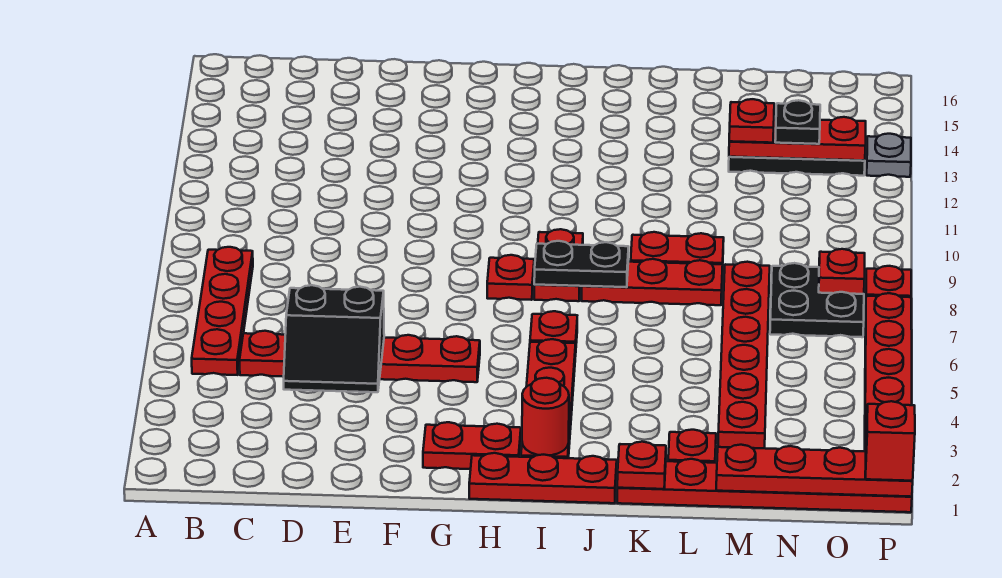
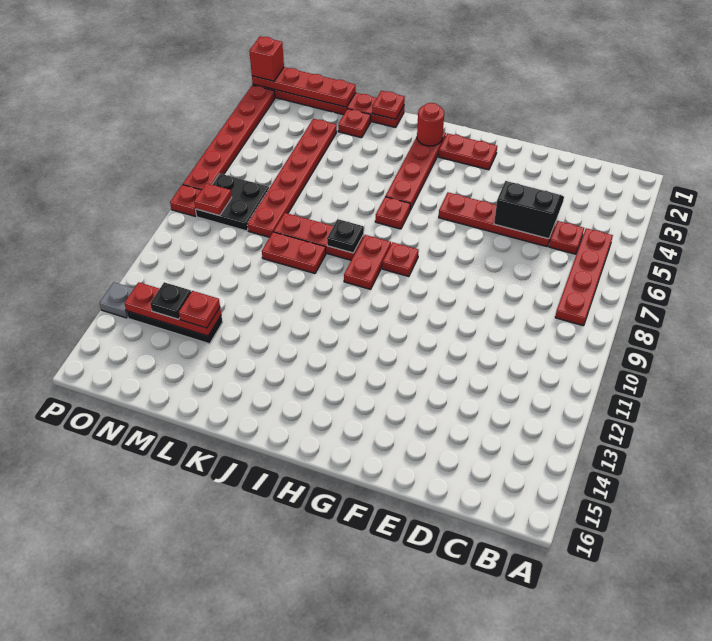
red 1x3 plate [469,453,617,503] -> none
black 1x2 plate [534,241,629,287] -> black 1x1 plate [327,219,364,253]

